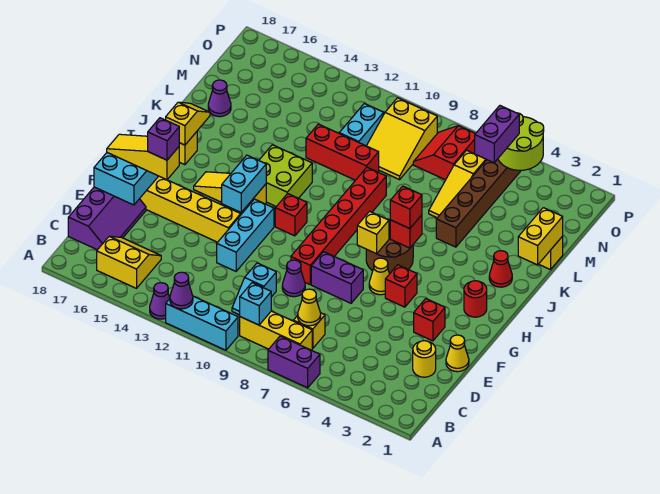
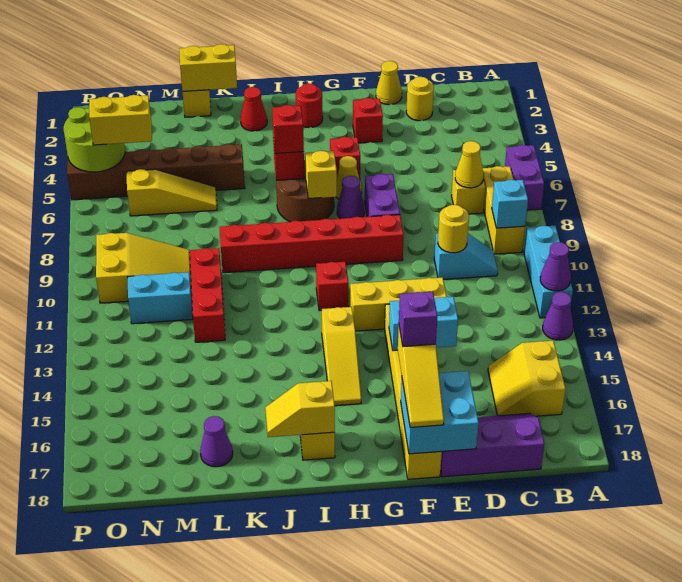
none -> yellow 1x1 round brick [438,205,469,253]
purple 1x1 cone [282,260,305,297] -> purple 1x1 cone moved to [337,176,365,219]
cyan 1x3 brick [217,199,274,271] -> yellow 1x3 brick [350,277,447,331]
cyan 1x2 brick [222,155,266,212] -> cyan 1x2 brick moved to [389,297,458,351]
lime 2x2 brick [259,145,312,207] -> none
purple 1x2 brick [475,106,519,163] -> yellow 1x2 brick [89,95,152,145]
red 2x2 slope [413,126,476,180] -> none

